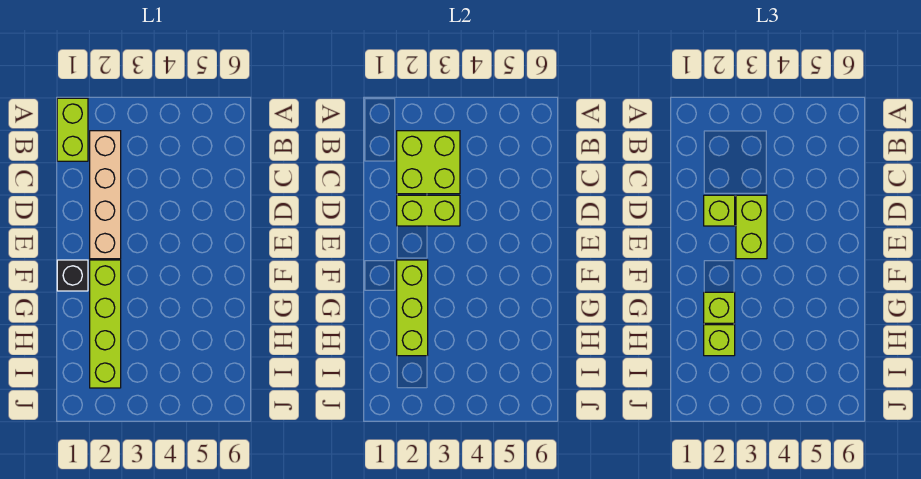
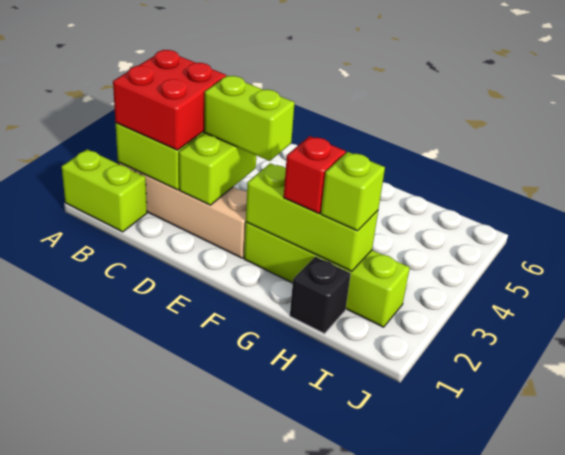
none -> red 2x2 brick [113,50,226,150]
lime 1x1 brick [704,195,735,226] -> none
black 1x1 brick [57,260,88,291] -> black 1x1 brick moved to [290,257,351,334]
lime 1x1 brick [704,292,735,323] -> red 1x1 brick [284,136,346,213]

